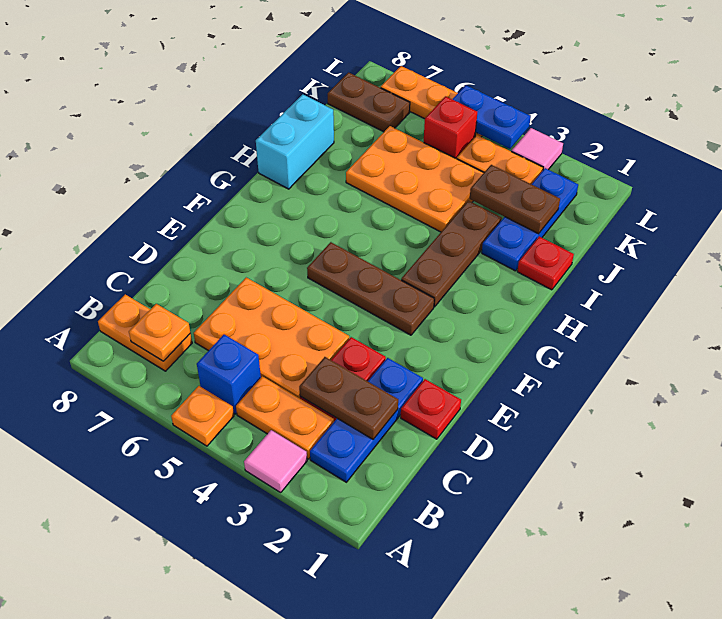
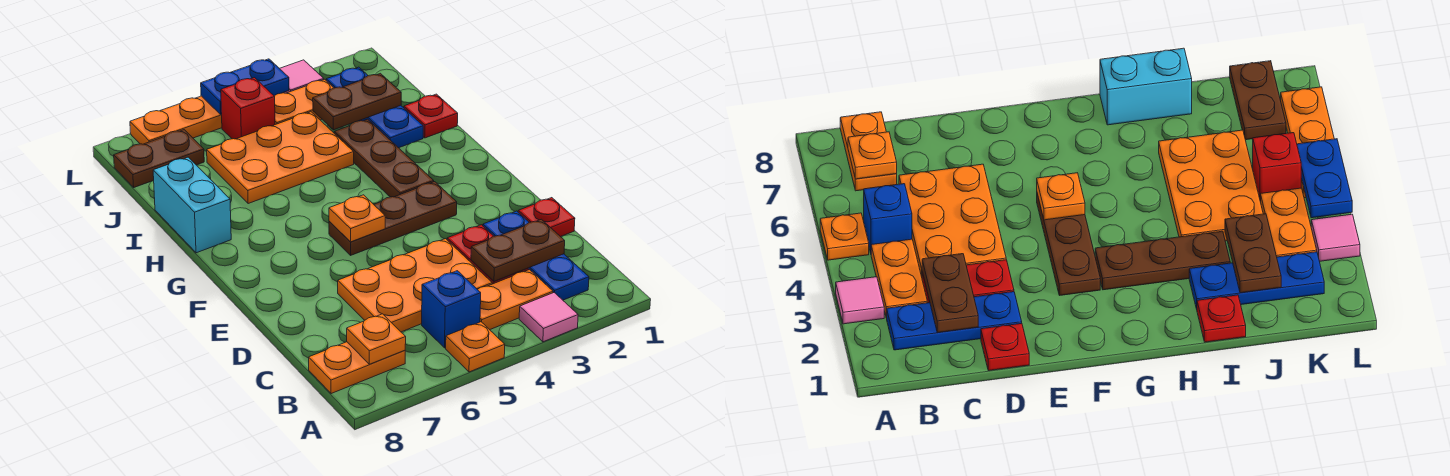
none -> orange 1x1 plate [329,195,385,242]

